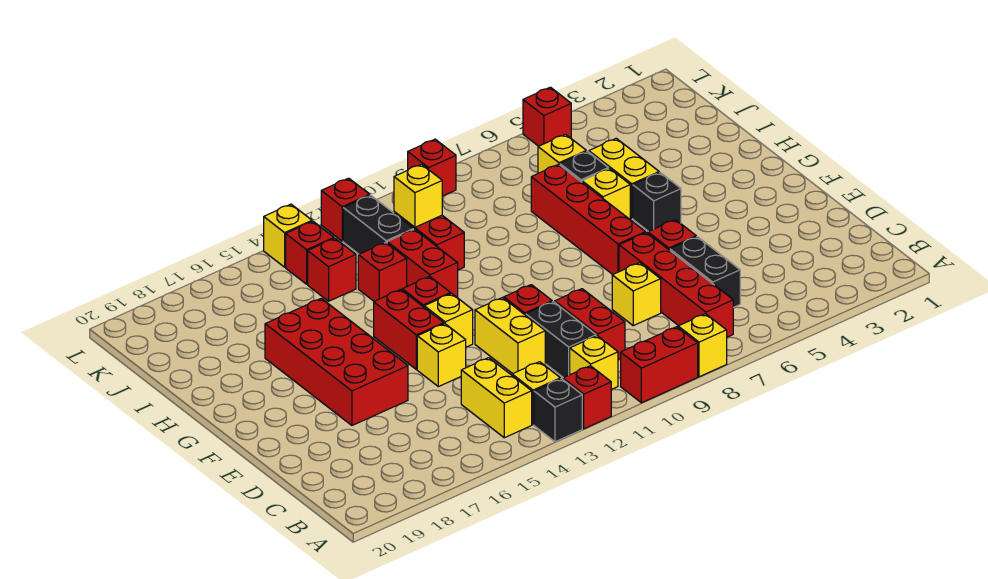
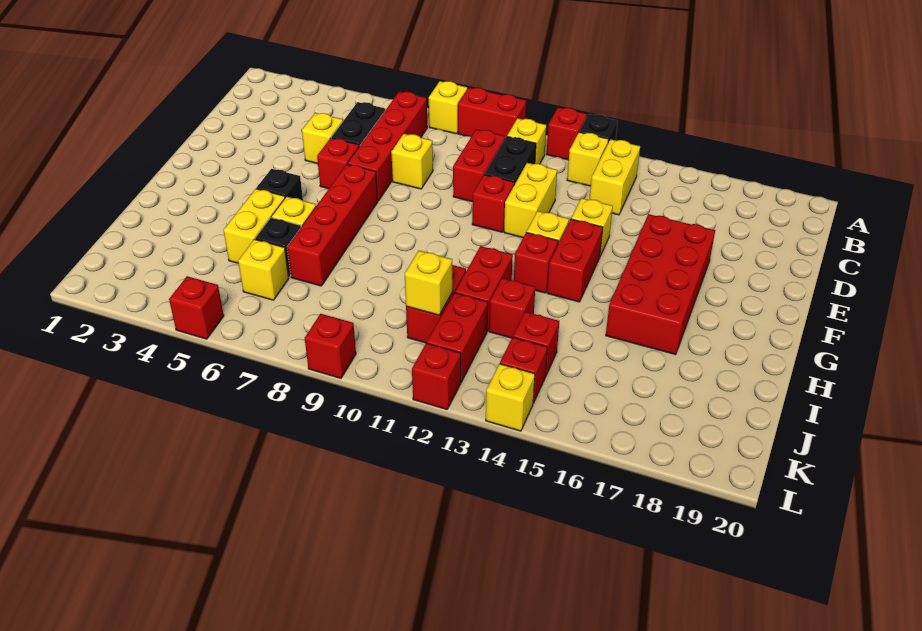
none -> yellow 1x1 brick [302,113,343,164]
black 1x2 brick [343,195,414,254] -> red 1x2 brick [427,293,488,382]

